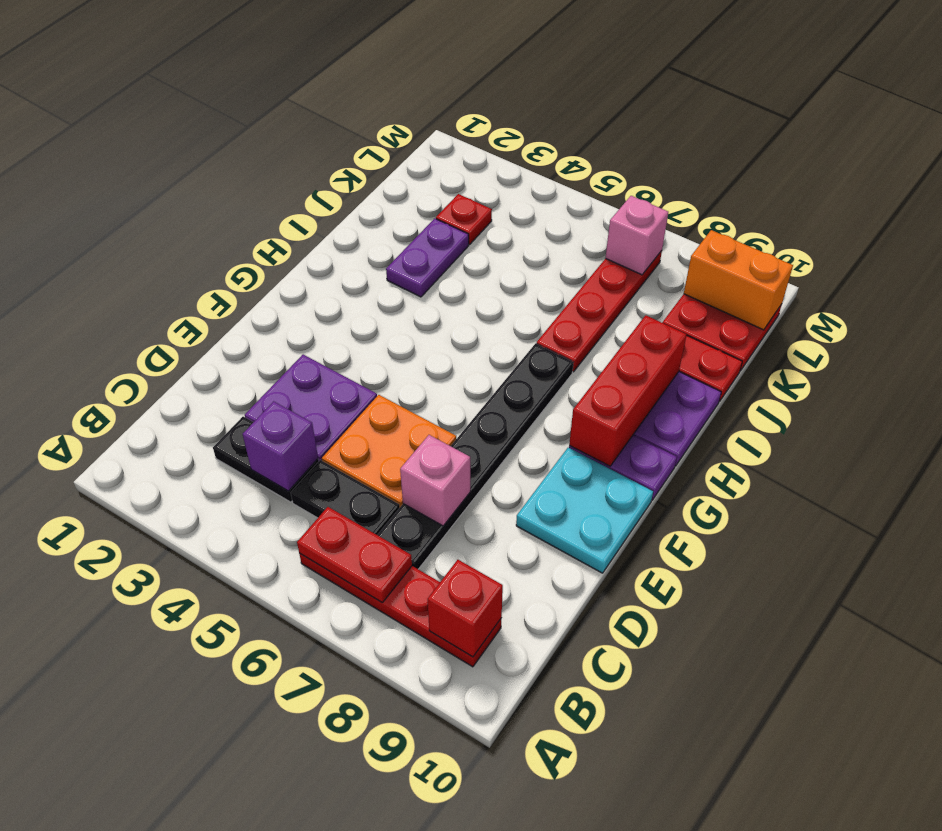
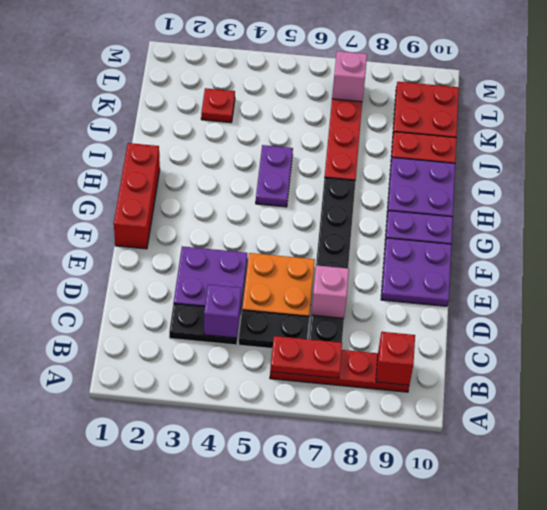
cyan 2x2 plate [516,448,653,573] -> purple 2x2 plate [381,238,451,306]
red 1x3 brick [569,315,687,466] -> red 1x3 brick moved to [114,143,160,249]
purple 1x2 plate [386,218,469,297] -> purple 1x2 plate moved to [256,145,293,207]
orange 1x2 brick [684,230,793,330] -> none

